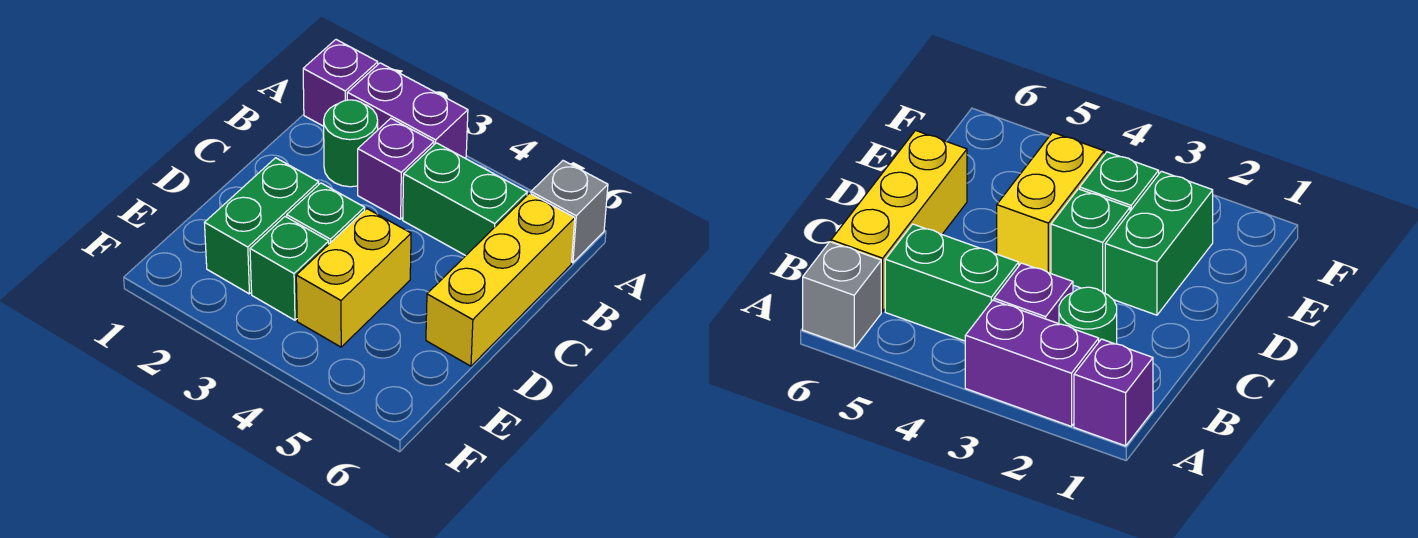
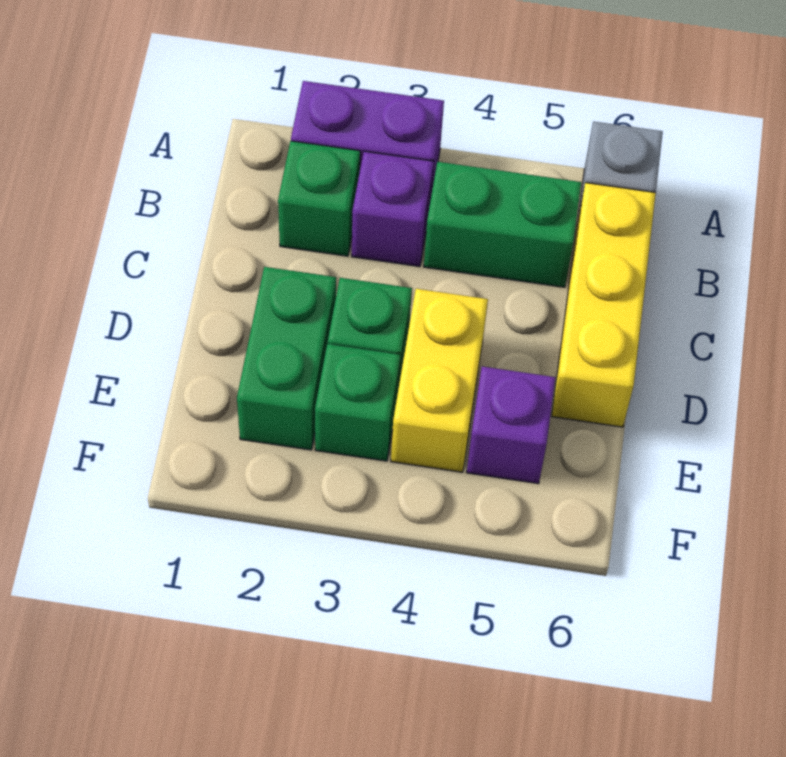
purple 1x1 brick [303,40,378,126] -> purple 1x1 brick moved to [467,367,555,484]
green 1x1 round brick [324,100,378,187] -> green 1x1 brick [278,141,360,256]

